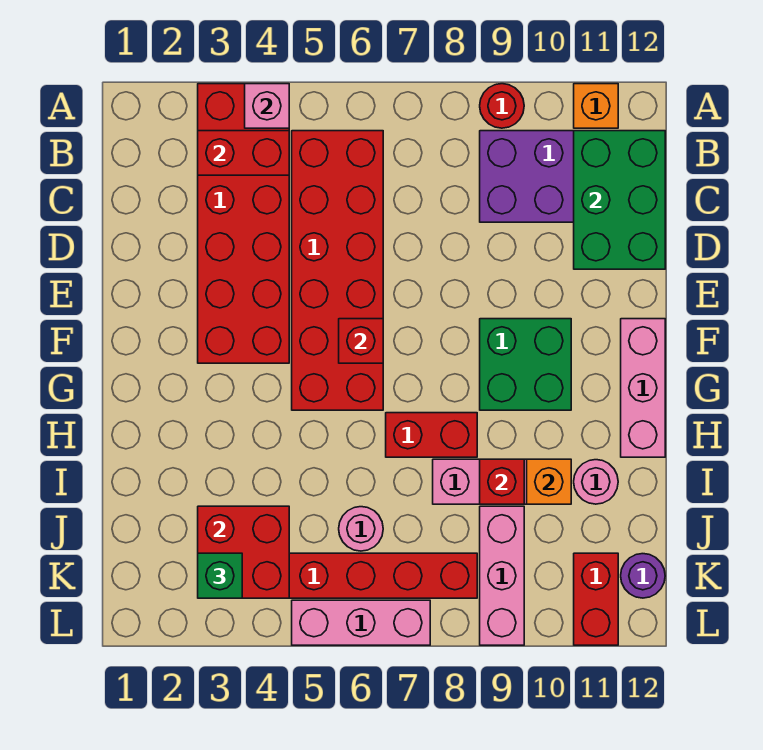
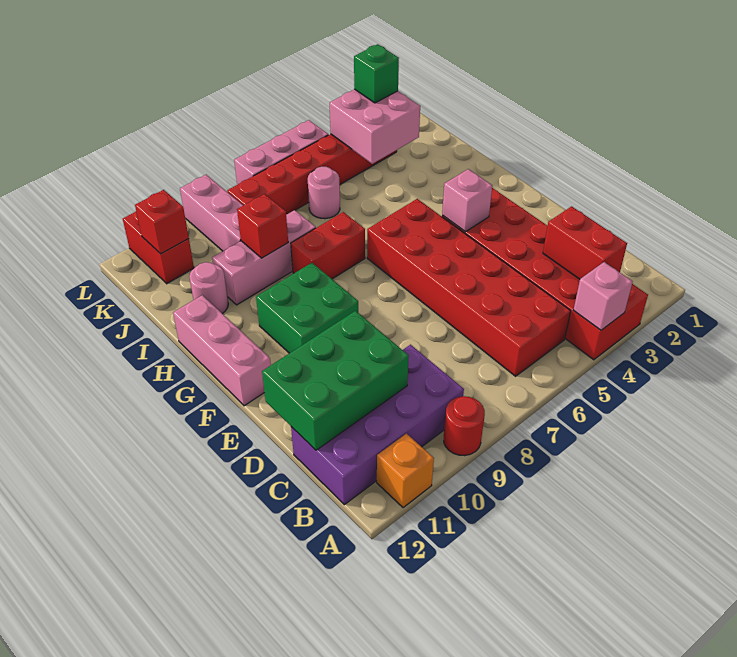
red 1x2 brick [198,131,289,175] -> red 1x2 brick turned to [543,206,627,279]
green 2x3 brick [574,131,665,269] -> green 2x3 brick turned to [262,311,409,450]
none -> pink 1x1 brick [442,169,492,232]
red 1x1 brick [339,319,383,363] -> red 1x1 brick moved to [135,190,189,254]
orange 1x1 brick [527,459,571,504] -> none
red 2x2 brick [198,506,289,598] -> pink 2x2 brick [330,89,420,164]
purple 1x1 round brick [621,554,665,598] -> none

